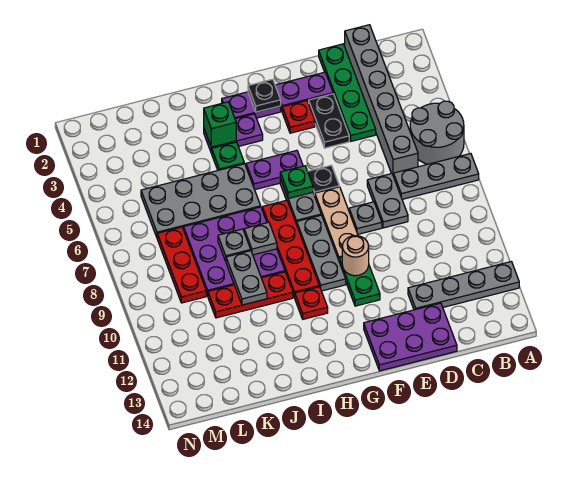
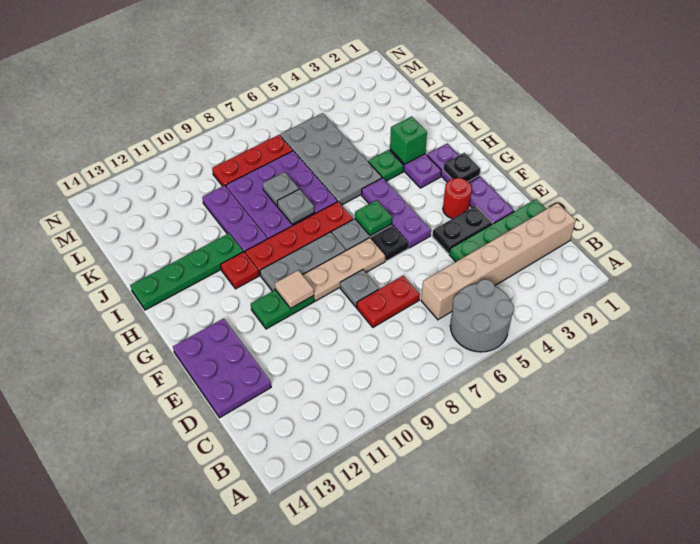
grey 1x3 plate [394,154,479,199] -> none
grey 1x4 plate [408,262,519,310] -> none
grey 1x6 brick [345,25,418,176] -> tan 1x6 brick [421,203,576,320]
grey 1x2 plate [367,174,408,228] -> red 1x2 plate [357,276,420,327]
red 1x1 plate [282,101,315,133] -> red 1x1 round brick [443,178,472,219]
tan 1x1 round brick [342,236,369,276] -> tan 1x1 tile [275,270,314,309]
purple 1x2 plate [246,150,303,190] -> purple 1x3 plate [362,178,431,248]
red 1x3 plate [208,272,293,318] -> purple 1x3 plate [202,186,267,252]
none -> green 1x4 plate [130,233,243,310]
grey 1x2 plate [226,251,267,305] -> none

